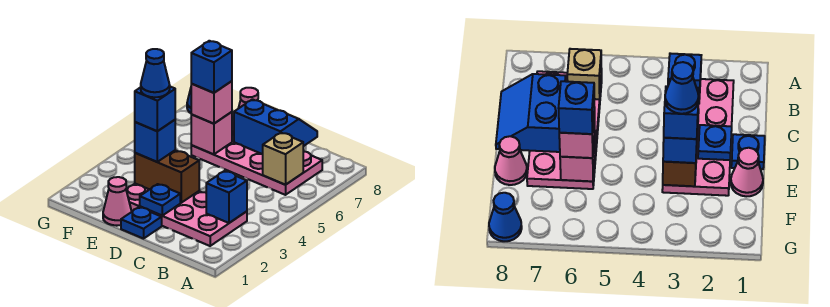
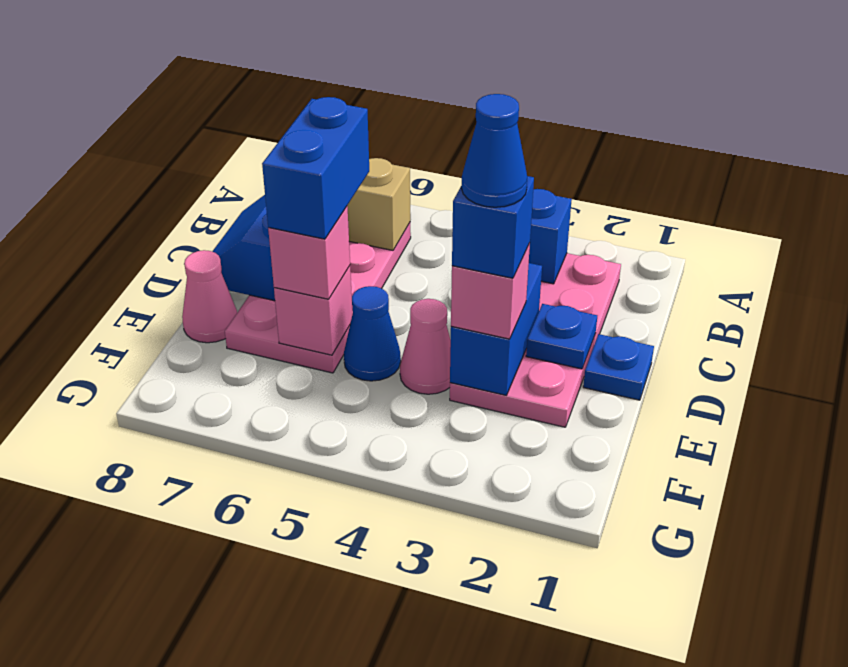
brown 1x2 brick [135,150,199,203] -> blue 1x2 brick [450,263,542,395]
pink 1x1 cone [103,177,132,226] -> pink 1x1 cone moved to [400,299,451,394]
blue 1x1 brick [135,120,175,162] -> pink 1x1 brick [451,243,530,339]
blue 1x1 brick [191,41,232,93] -> blue 1x2 brick [262,97,369,239]
blue 1x1 cone [489,193,522,241] -> blue 1x1 cone moved to [344,286,401,381]

